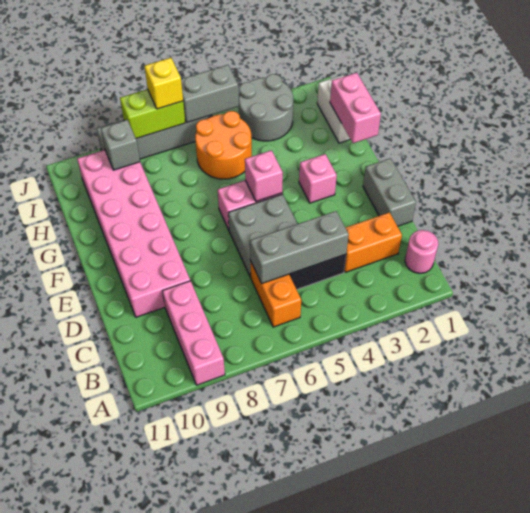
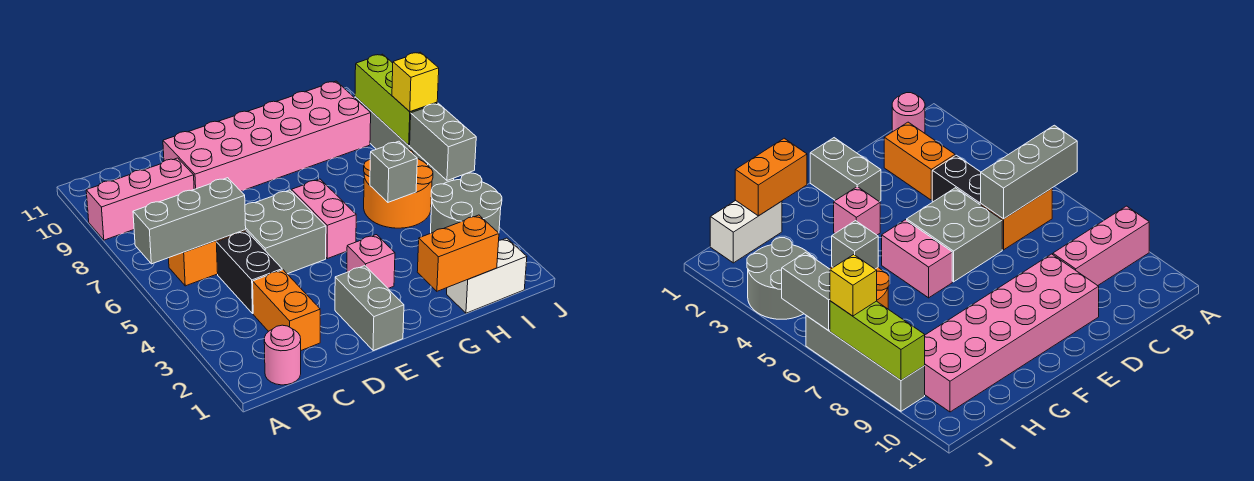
grey 1x3 brick [250,211,349,283] -> grey 1x3 brick turned to [133,178,246,264]
grey 1x2 brick [363,158,416,226] -> grey 1x2 brick turned to [335,266,404,351]
pink 1x1 brick [245,150,283,201] -> none
pink 1x2 brick [330,73,381,143] -> orange 1x2 brick [417,215,499,291]
grey 1x1 brick [101,120,140,170] -> grey 1x1 brick moved to [370,141,417,202]
lime 1x2 brick [120,89,185,139] -> lime 1x3 brick [355,54,437,145]

